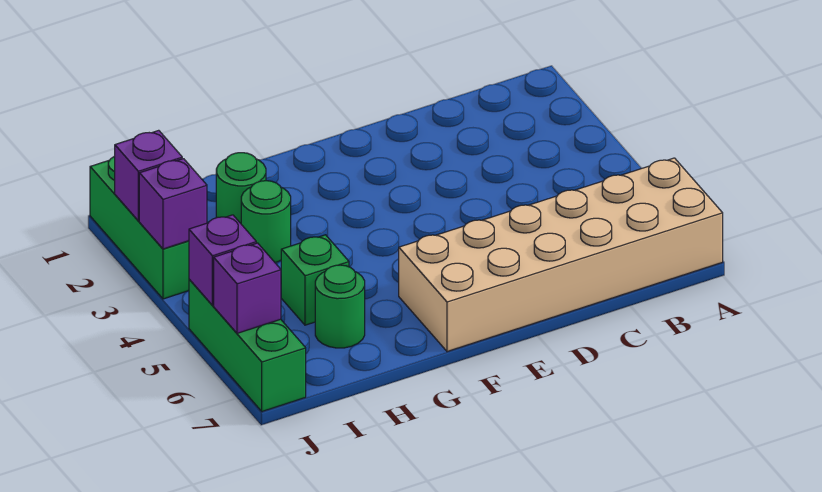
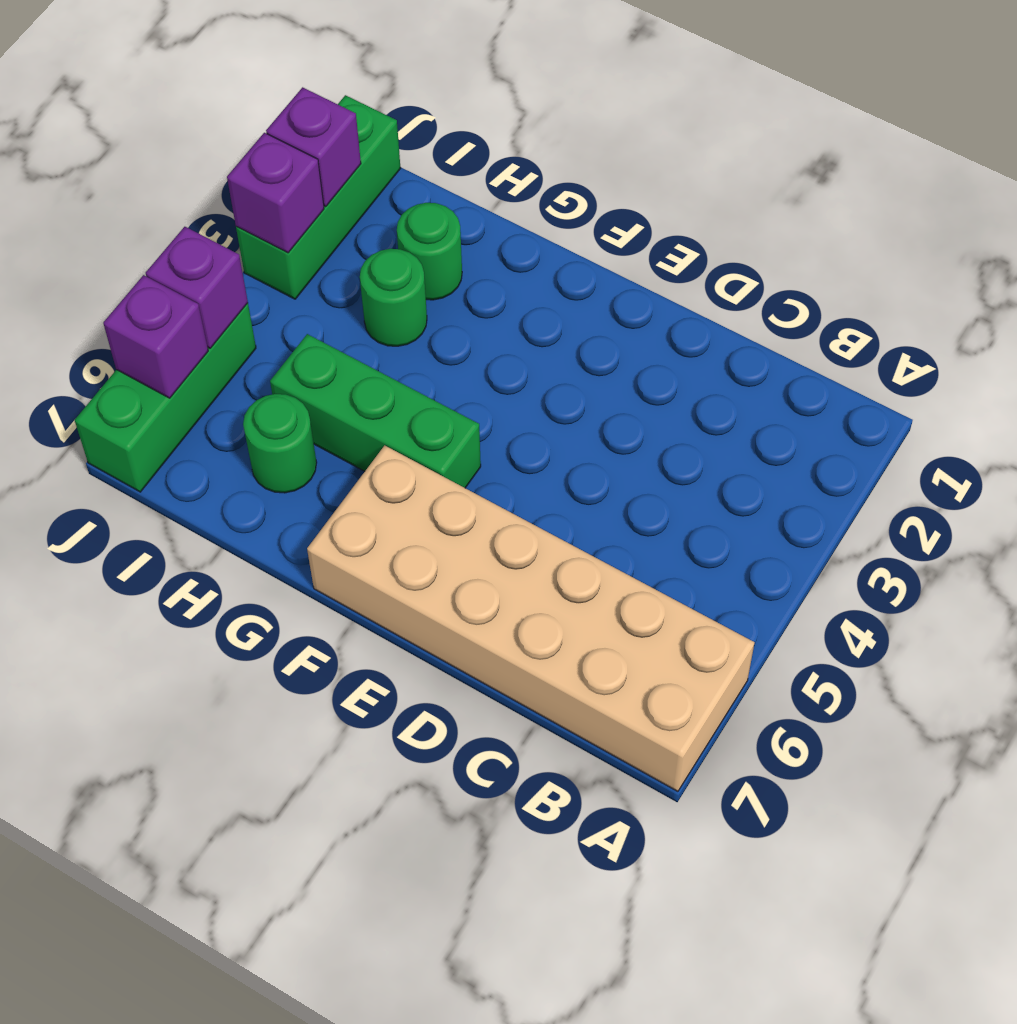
green 1x1 brick [281,235,349,325] -> green 1x3 brick [270,334,481,488]

